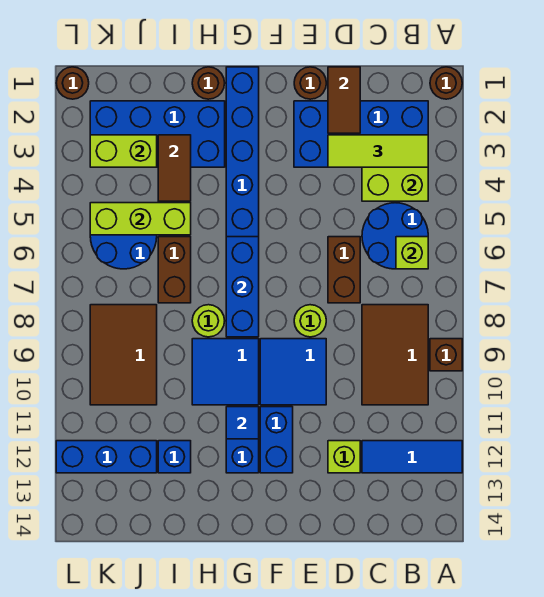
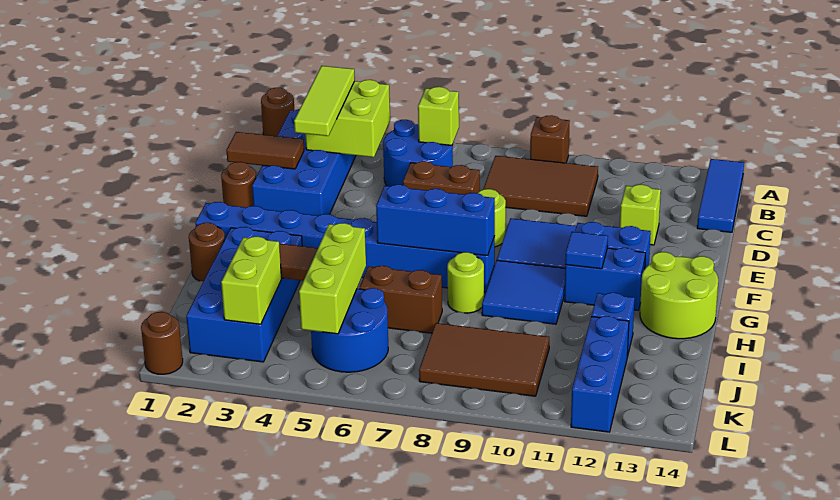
blue 1x3 tile [362,441,462,473] -> blue 1x3 tile moved to [697,159,744,232]
none -> lime 2x2 round brick [640,252,718,339]

